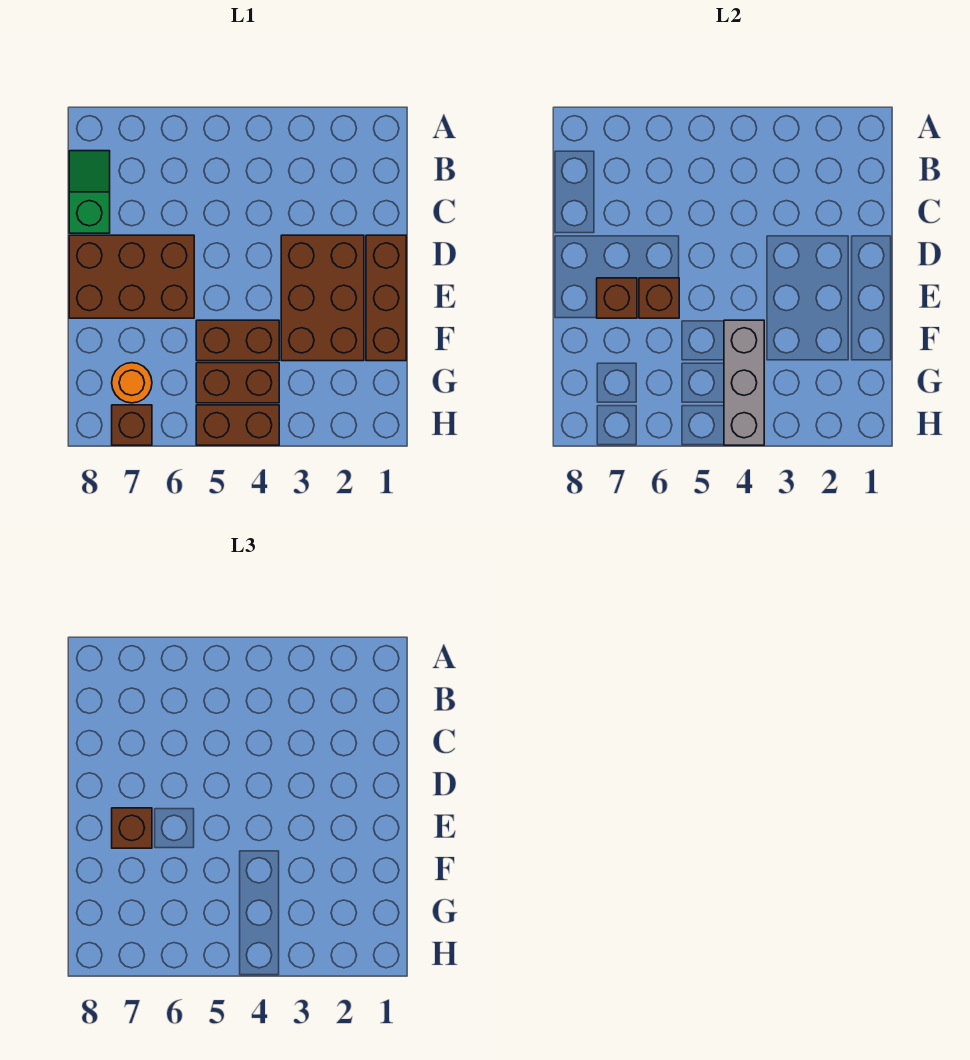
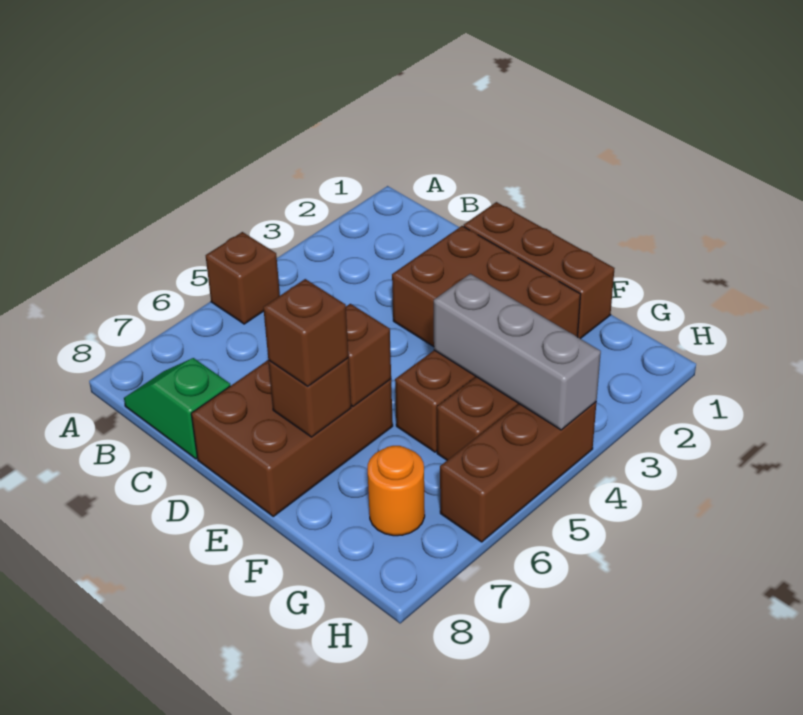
brown 1x2 brick [196,405,279,445] -> brown 1x3 brick [440,402,596,542]
brown 1x1 brick [112,405,152,445] -> brown 1x1 brick moved to [206,232,280,324]

